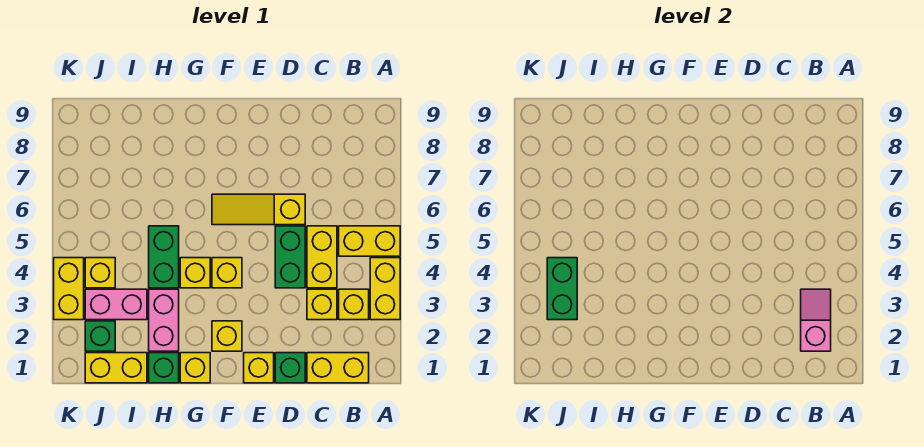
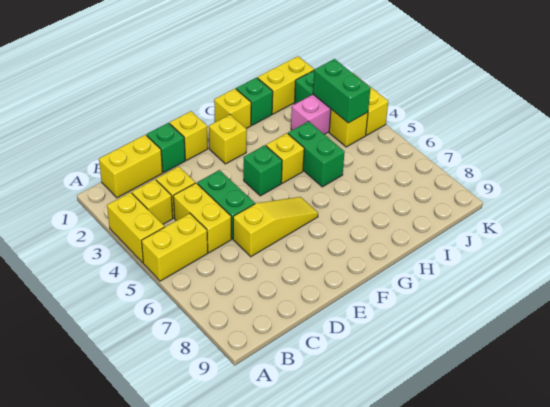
pink 1x2 slope [801,289,831,351] -> none
yellow 1x1 brick [212,258,242,288] -> green 1x1 brick [244,145,282,196]
pink 1x2 brick [149,289,179,351] -> none

